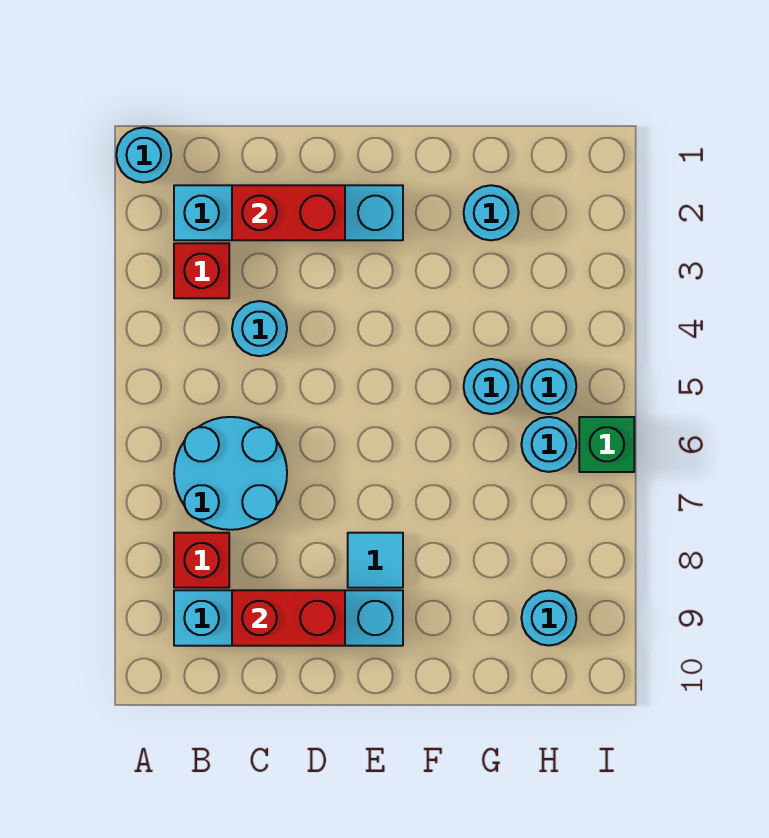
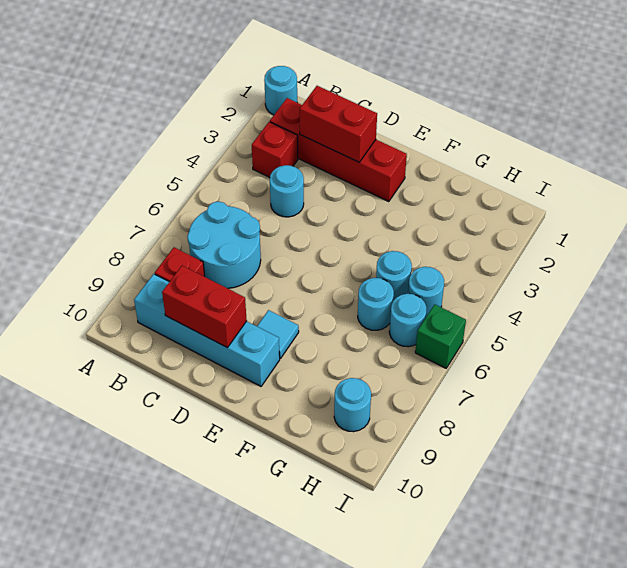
cyan 1x4 brick [174,185,403,240] -> red 1x4 brick [270,98,407,202]
cyan 1x1 round brick [464,185,519,240] -> cyan 1x1 round brick moved to [358,278,394,330]

